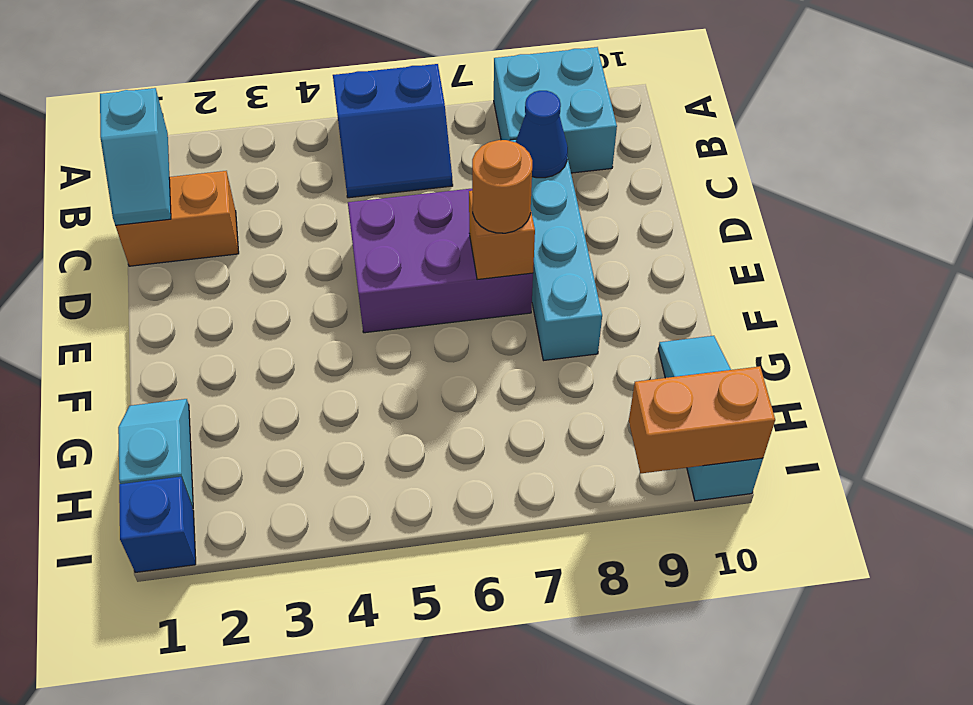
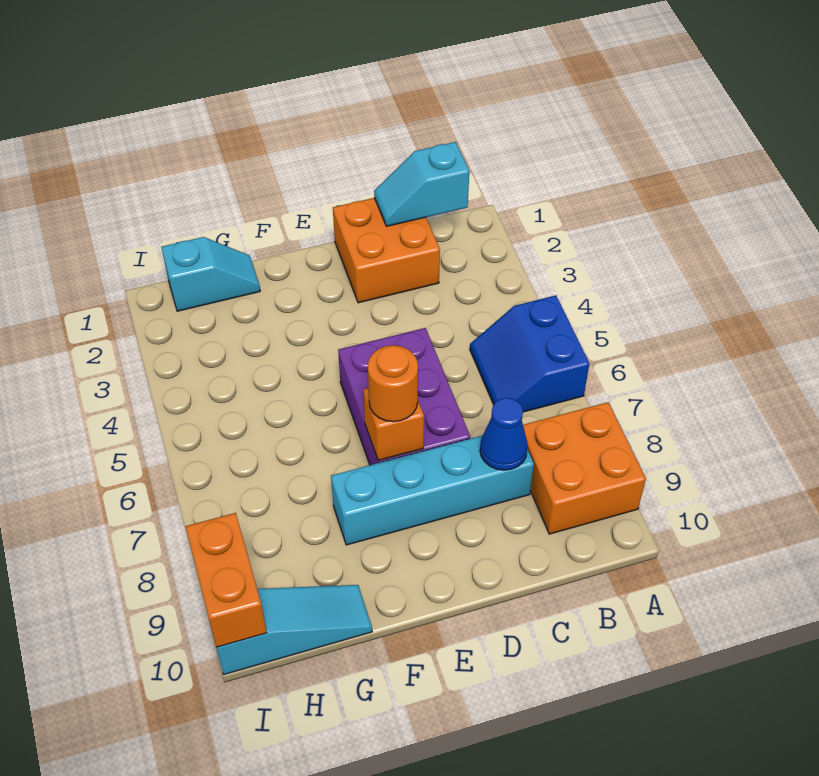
cyan 2x2 brick [494,47,617,173] -> orange 2x2 brick [523,402,646,534]
orange 1x2 brick [115,171,239,266] -> orange 2x2 brick [333,198,440,303]
blue 1x1 brick [119,477,196,572] -> none

